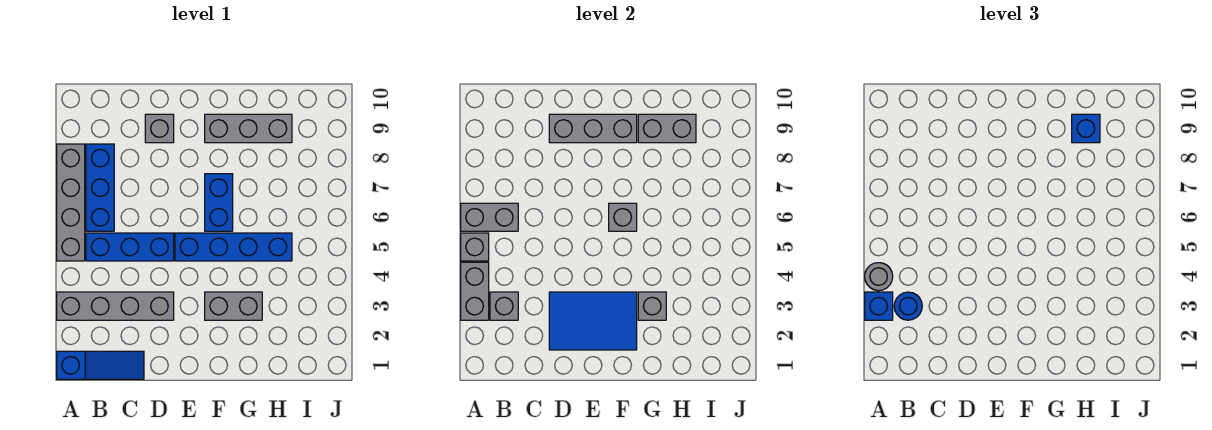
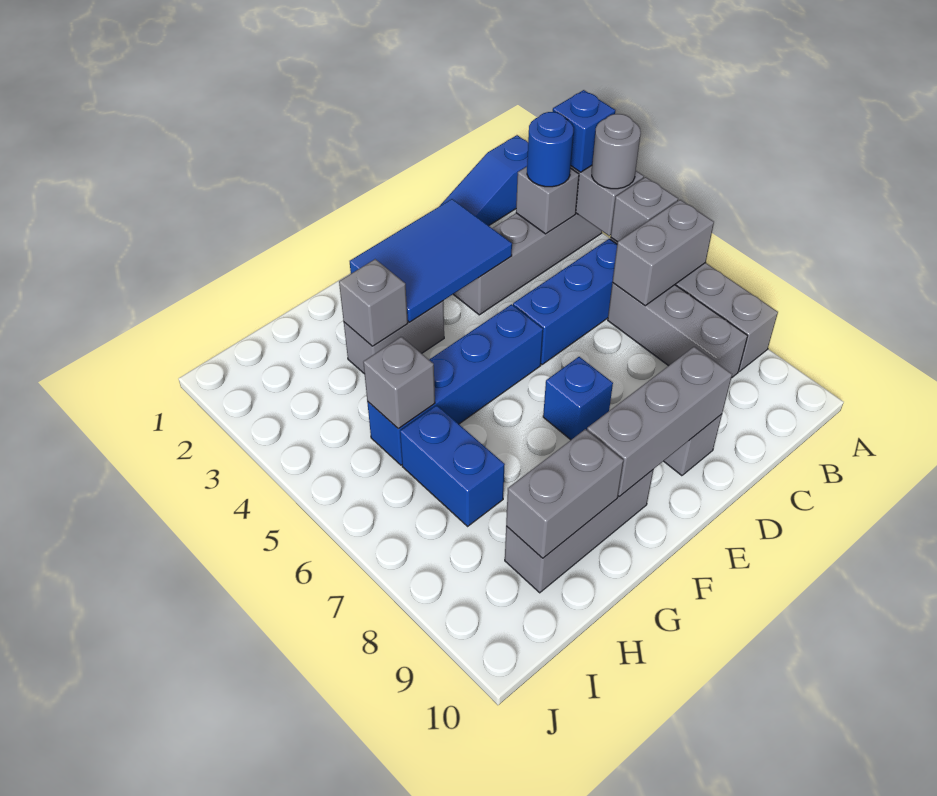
blue 1x3 brick [86,144,114,231] -> grey 1x3 brick [608,283,748,378]
blue 1x2 brick [205,174,233,231] -> blue 1x2 brick moved to [400,405,505,526]
grey 1x1 brick [609,203,637,231] -> grey 1x1 brick moved to [363,337,435,428]
blue 1x1 brick [1072,114,1100,143] -> blue 1x1 brick moved to [543,357,613,440]

